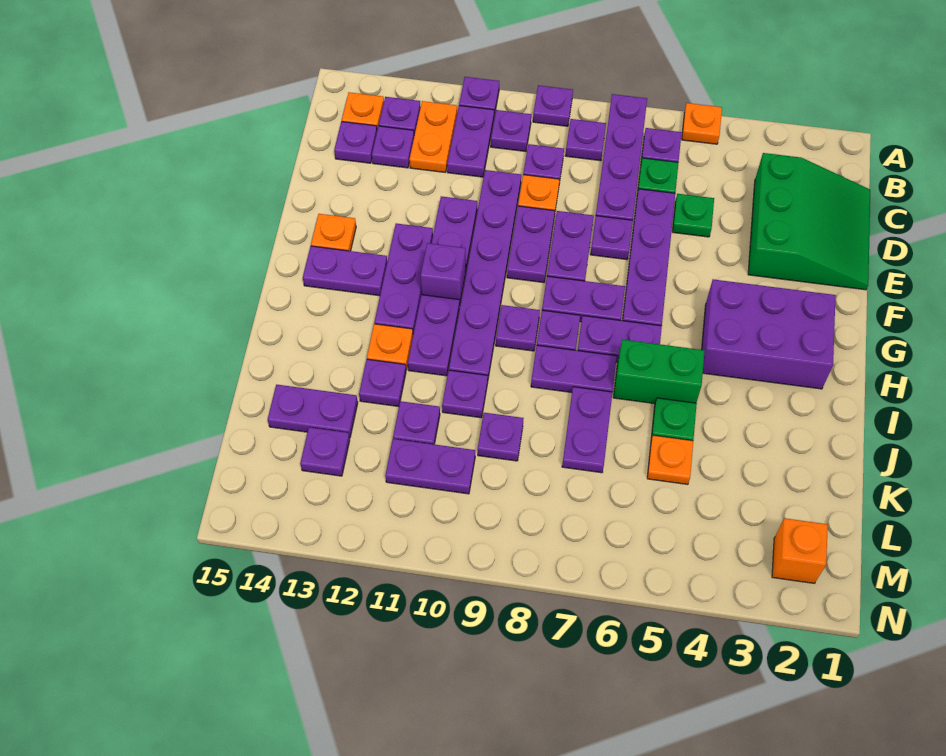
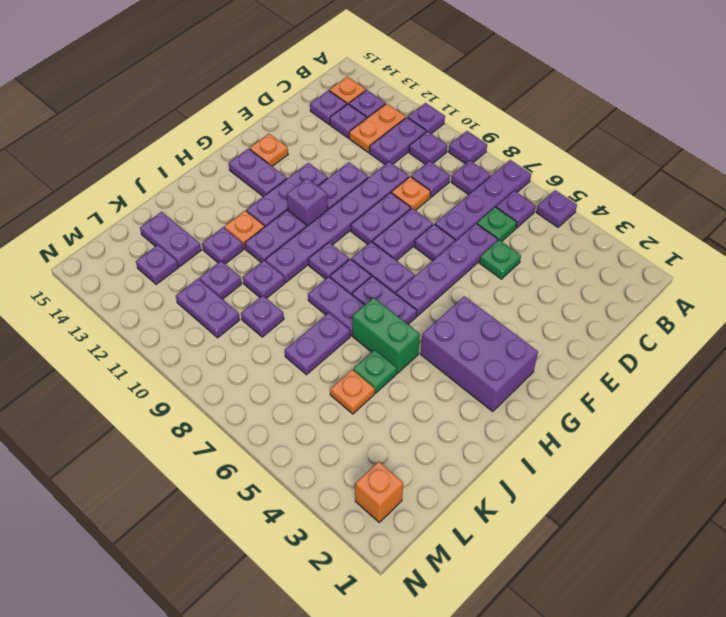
orange 1x1 plate [682,103,722,144] -> purple 1x1 plate [536,190,577,227]
green 3x3 slope [748,153,870,290] -> none

